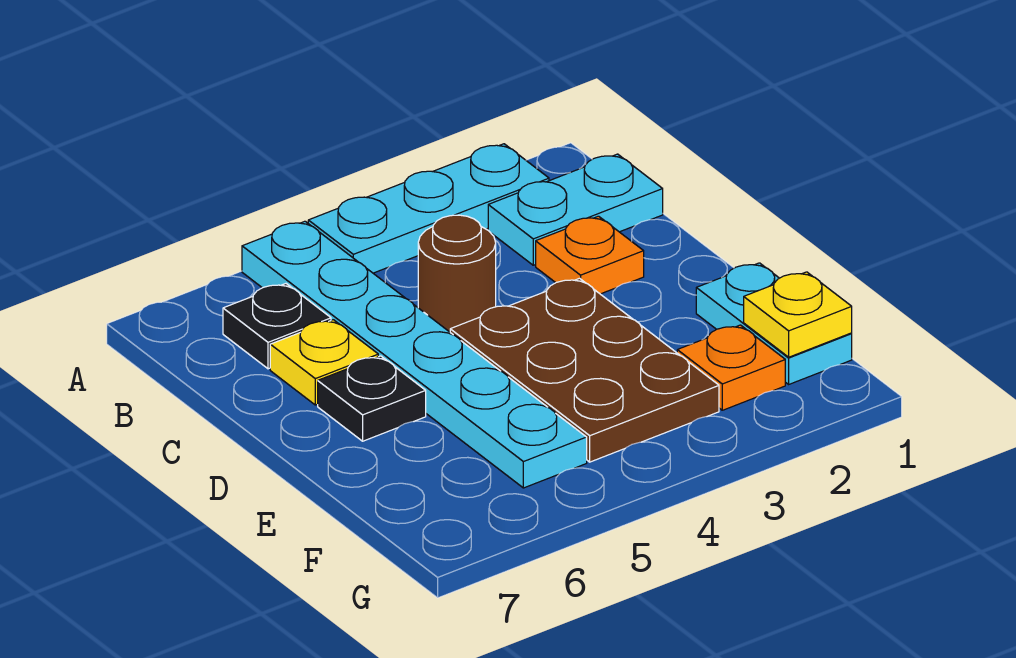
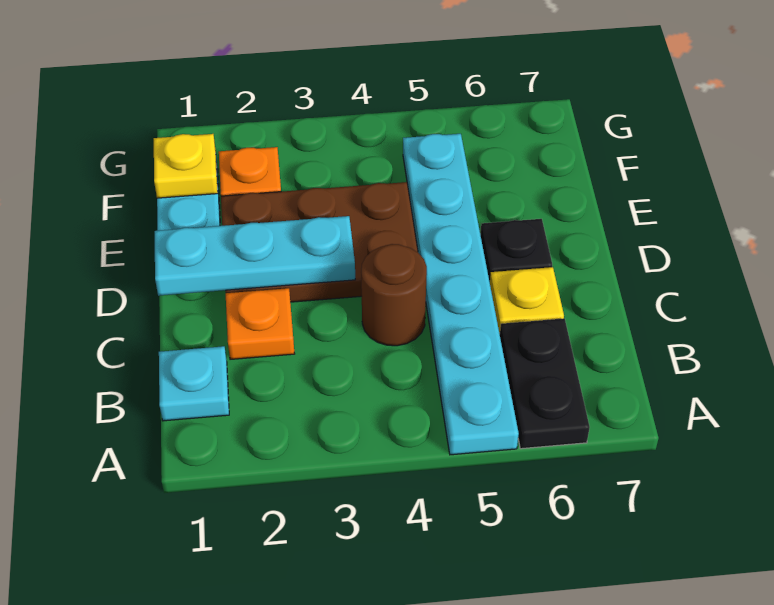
cyan 1x3 plate [308,144,549,273] -> cyan 1x3 plate moved to [155,216,355,296]
cyan 1x2 plate [488,154,663,265] -> cyan 1x1 plate [159,346,229,421]
black 1x1 plate [223,284,331,369] -> black 1x2 plate [500,318,590,449]
brown 2x3 plate [450,278,719,462] -> brown 2x3 plate turned to [221,182,418,302]

